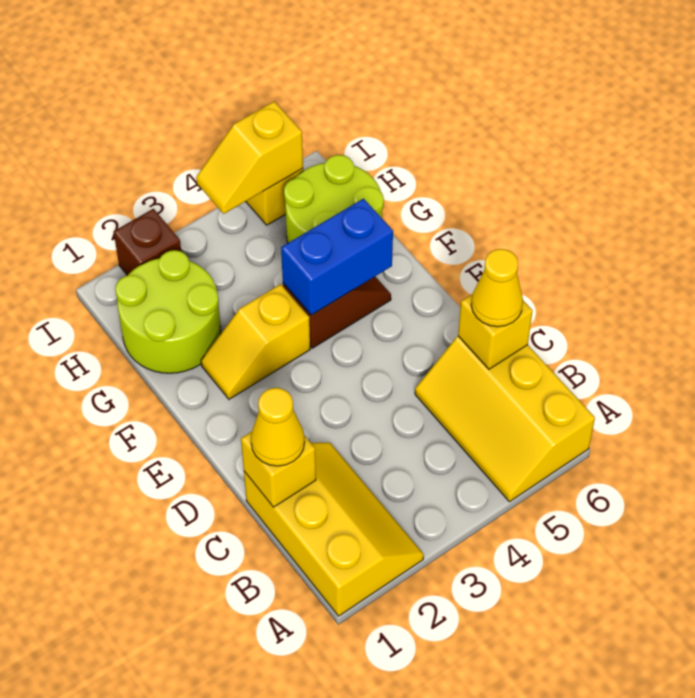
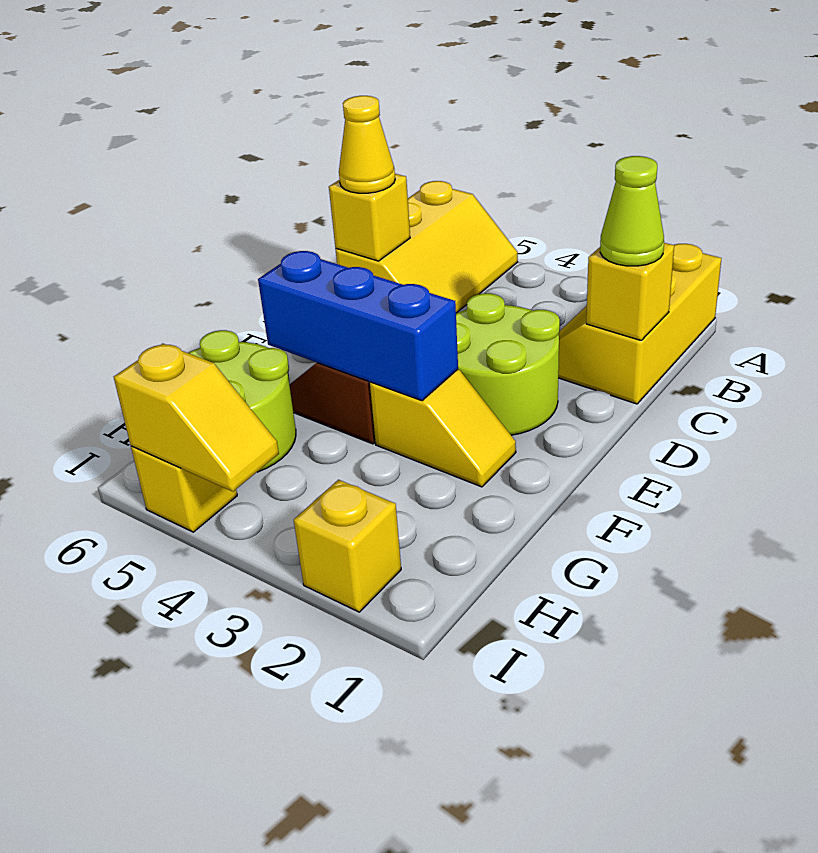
yellow 1x1 cone [251,388,305,466] -> lime 1x1 cone [600,156,664,266]
blue 1x2 brick [281,199,393,315] -> blue 1x3 brick [258,251,458,401]
lime 2x2 round brick [115,250,221,373] -> lime 2x2 round brick moved to [456,293,560,435]
brown 1x1 brick [114,209,181,275] -> yellow 1x1 brick [294,480,401,612]

